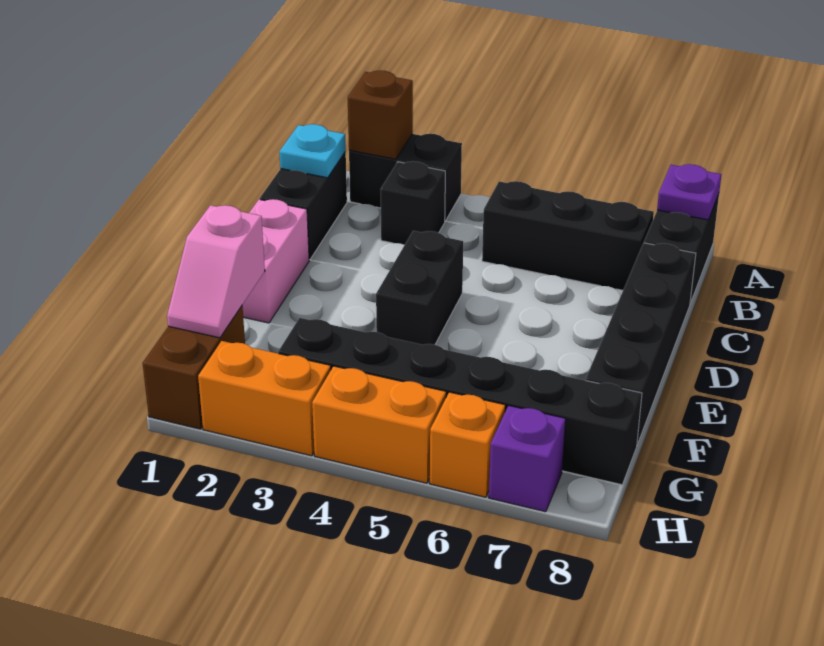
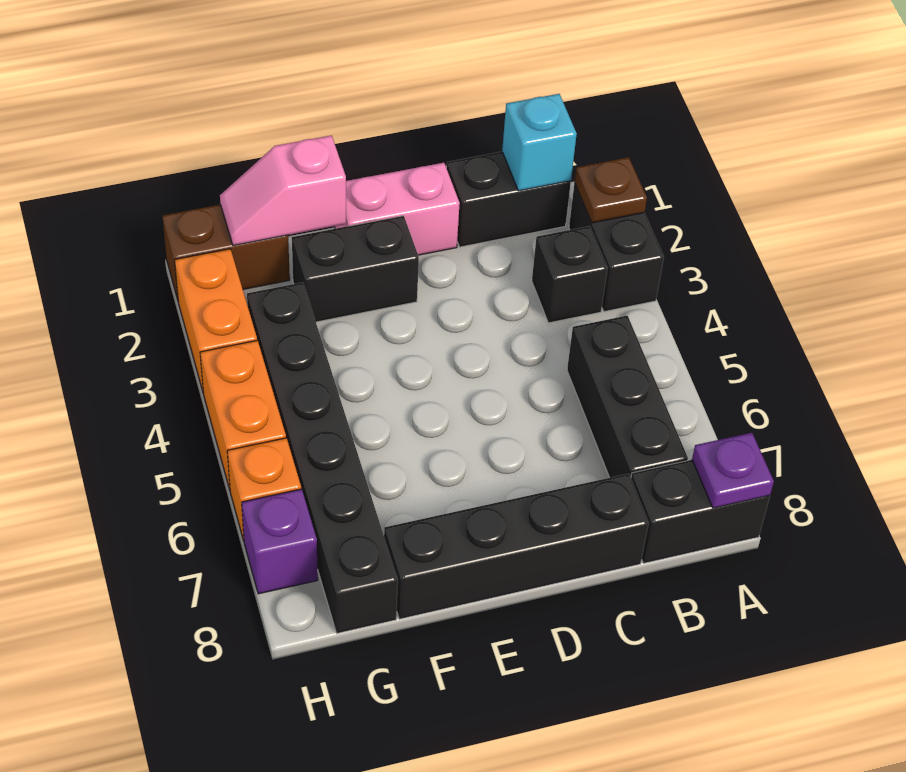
brown 1x1 brick [348,70,413,159] -> brown 1x1 plate [575,157,647,223]
cyan 1x1 plate [279,124,346,178] -> cyan 1x1 brick [502,94,577,191]
black 1x2 brick [376,231,463,345] -> black 1x2 brick moved to [292,216,419,322]

